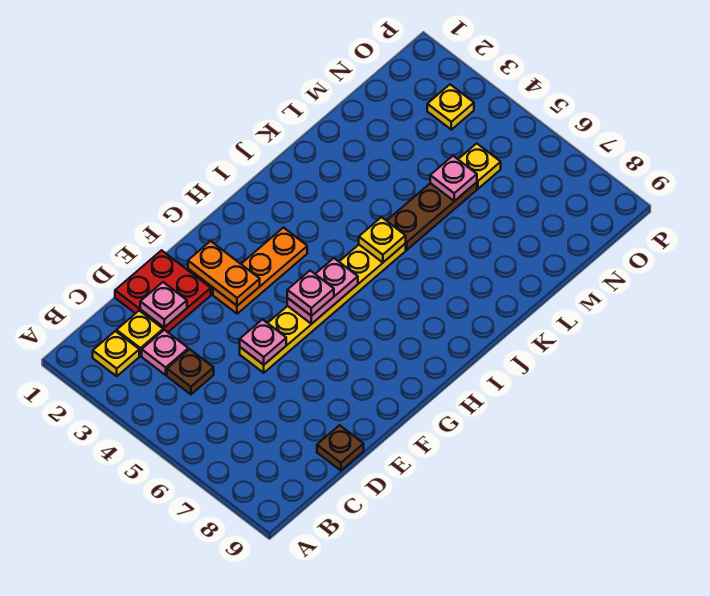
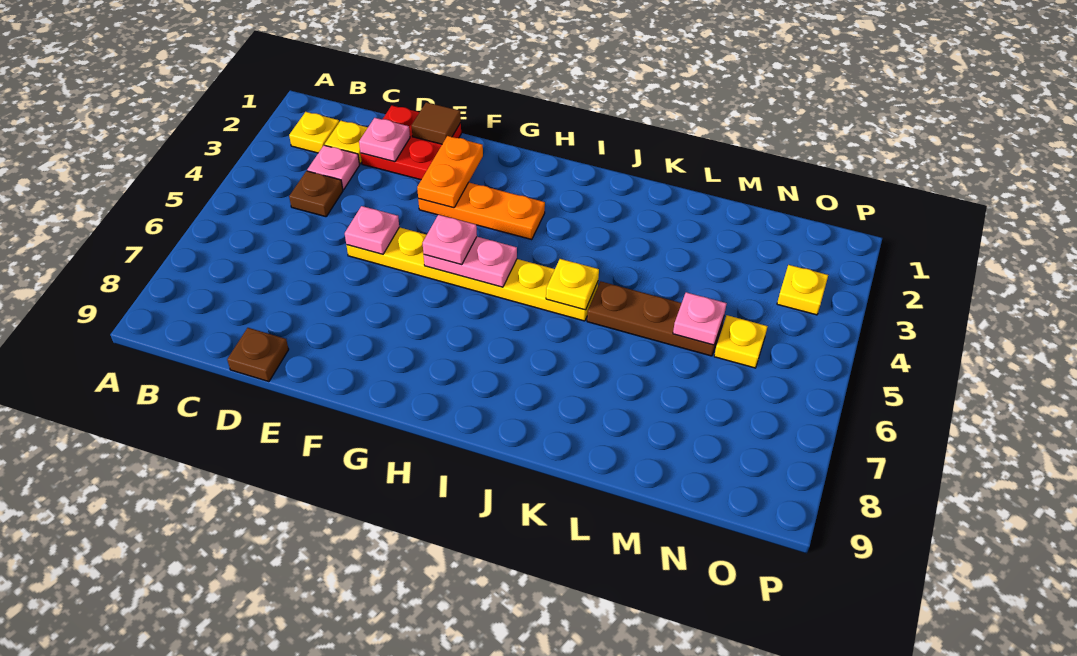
none -> brown 1x1 tile [412,102,461,144]

